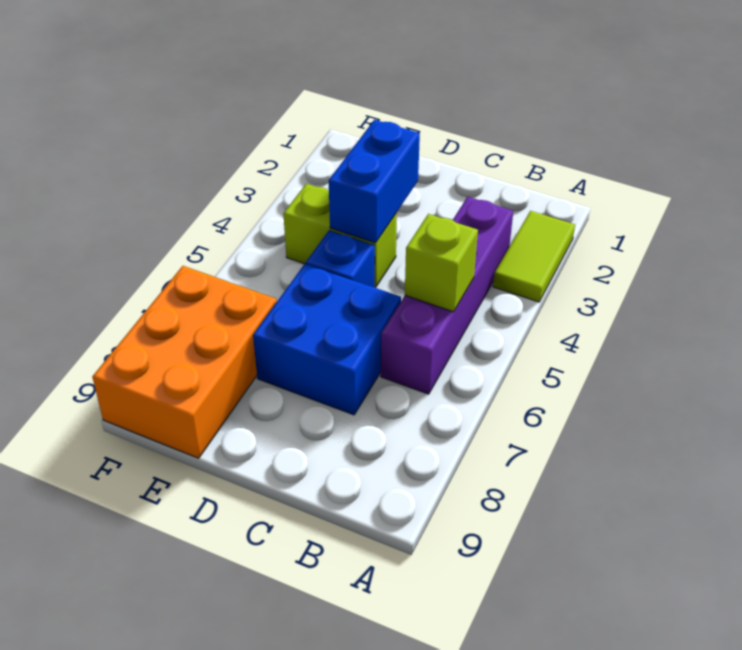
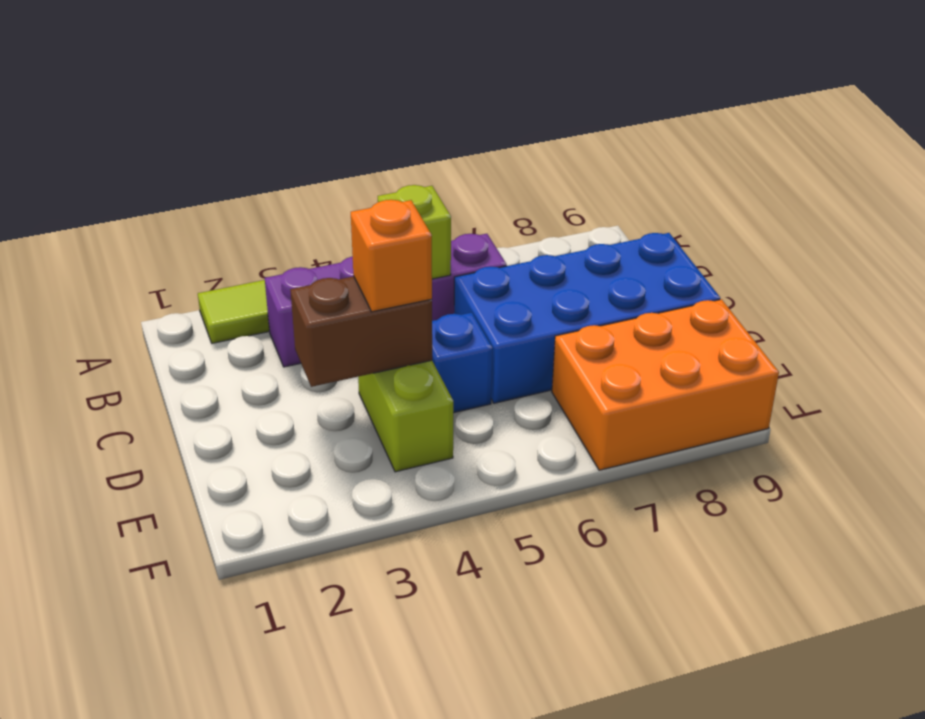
blue 2x2 brick [253,264,401,415] -> blue 2x4 brick [454,233,720,403]
blue 1x2 brick [329,120,420,243] -> brown 1x2 brick [290,276,432,387]
none -> orange 1x1 brick [351,200,432,312]

